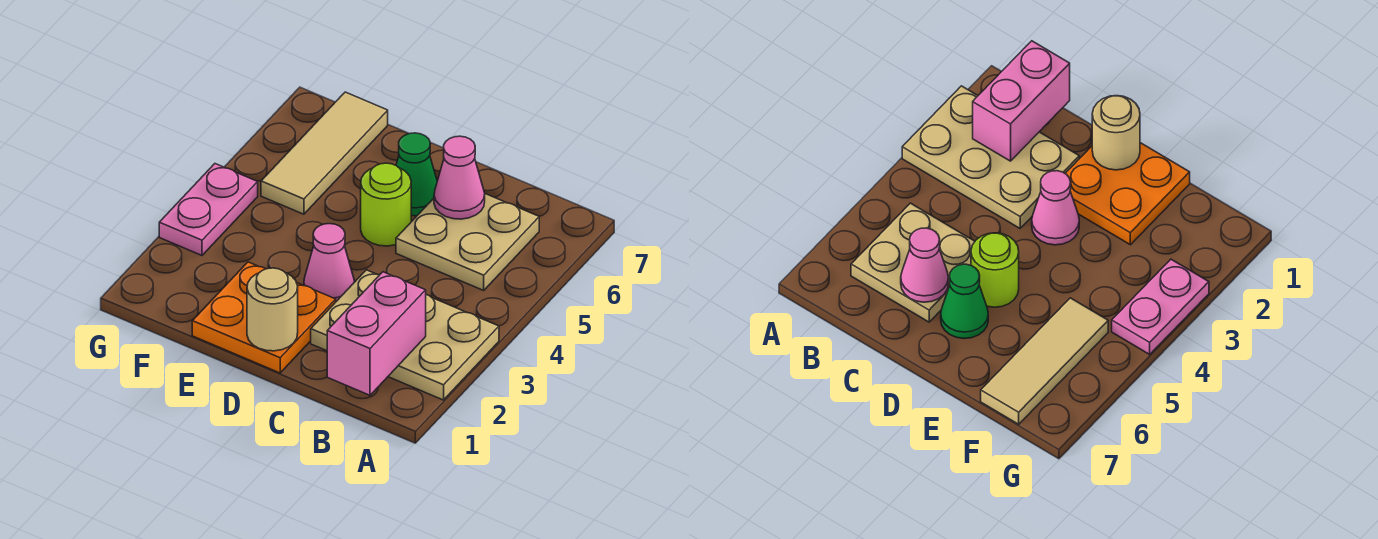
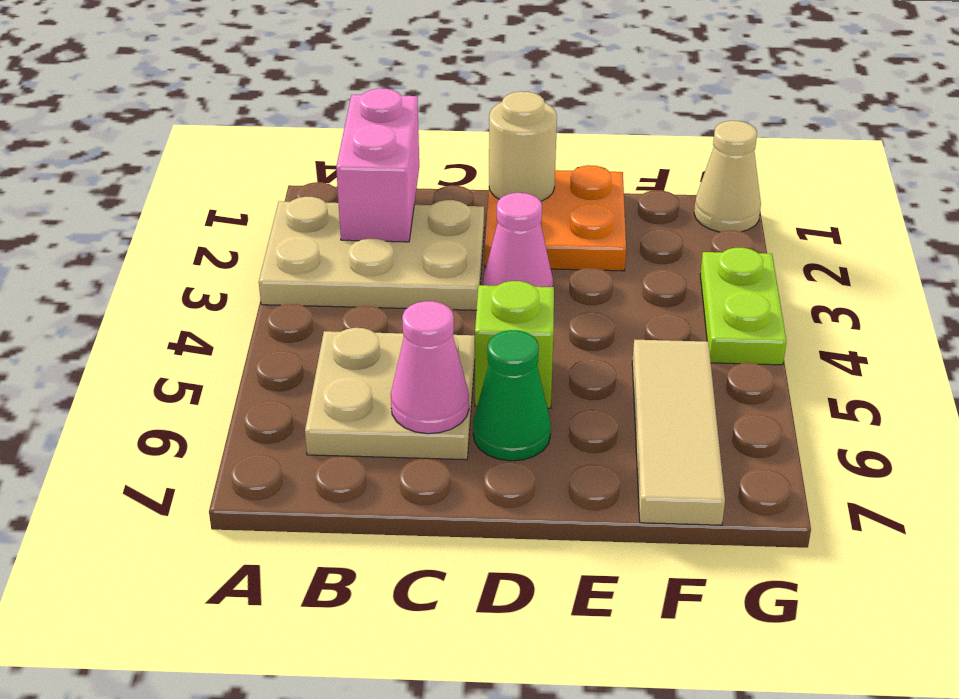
lime 1x1 round brick [361,163,411,246] -> lime 1x1 brick [475,281,554,408]
none -> tan 1x1 cone [694,121,761,232]
pink 1x2 plate [159,164,258,255] -> lime 1x2 plate [700,248,786,365]

